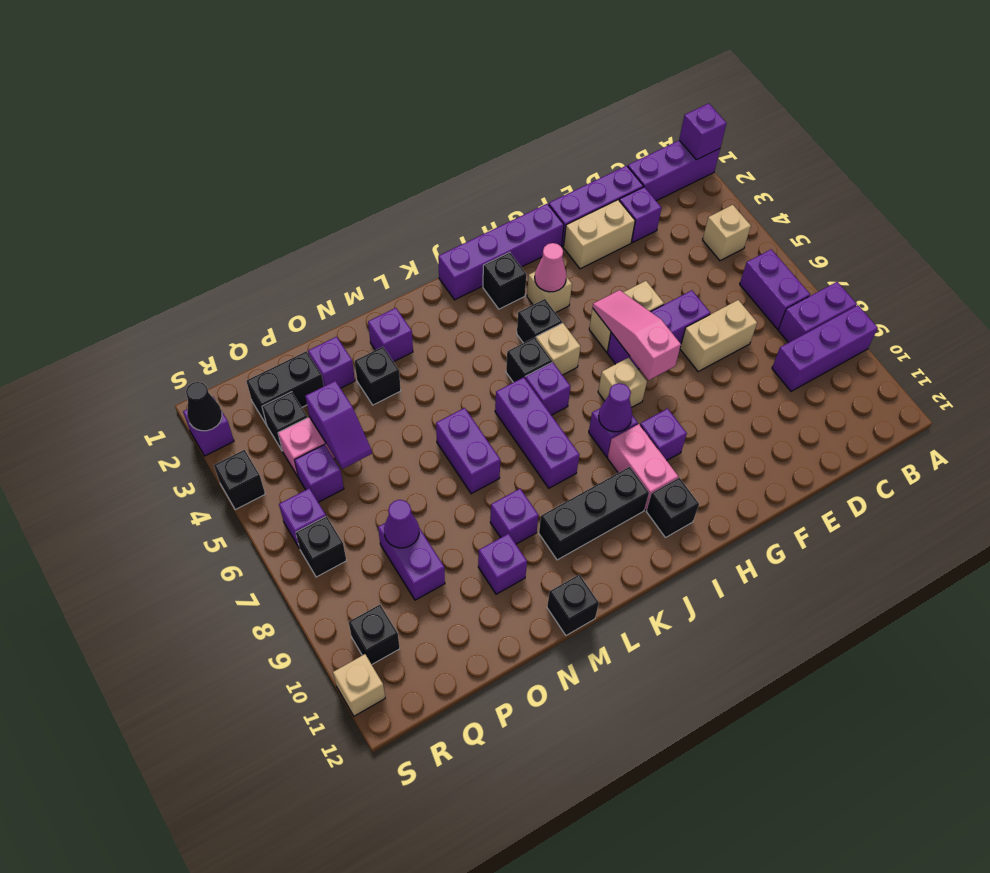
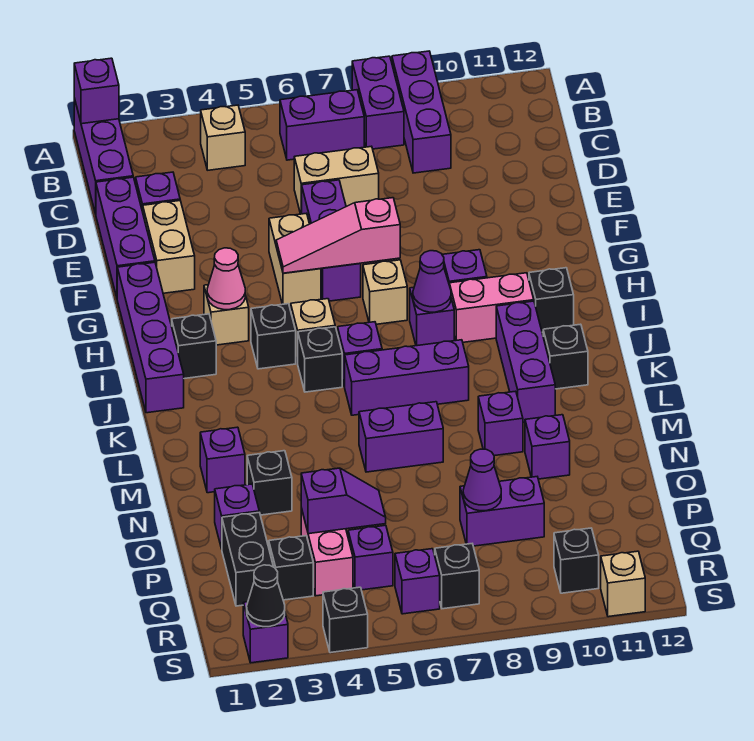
tan 1x2 brick [680,300,757,371] -> tan 1x2 brick turned to [294,146,379,214]
black 1x3 brick [539,467,649,560] -> purple 1x3 brick [496,301,555,423]
black 1x1 brick [547,575,599,635] -> black 1x1 brick moved to [543,324,588,389]

